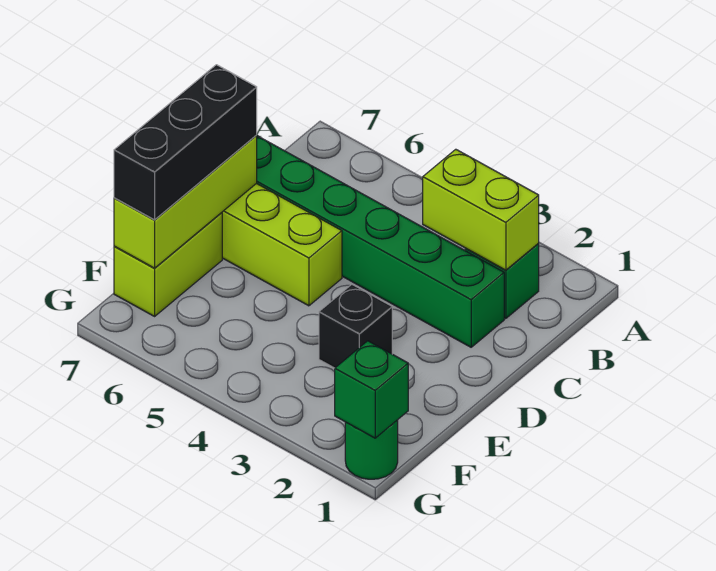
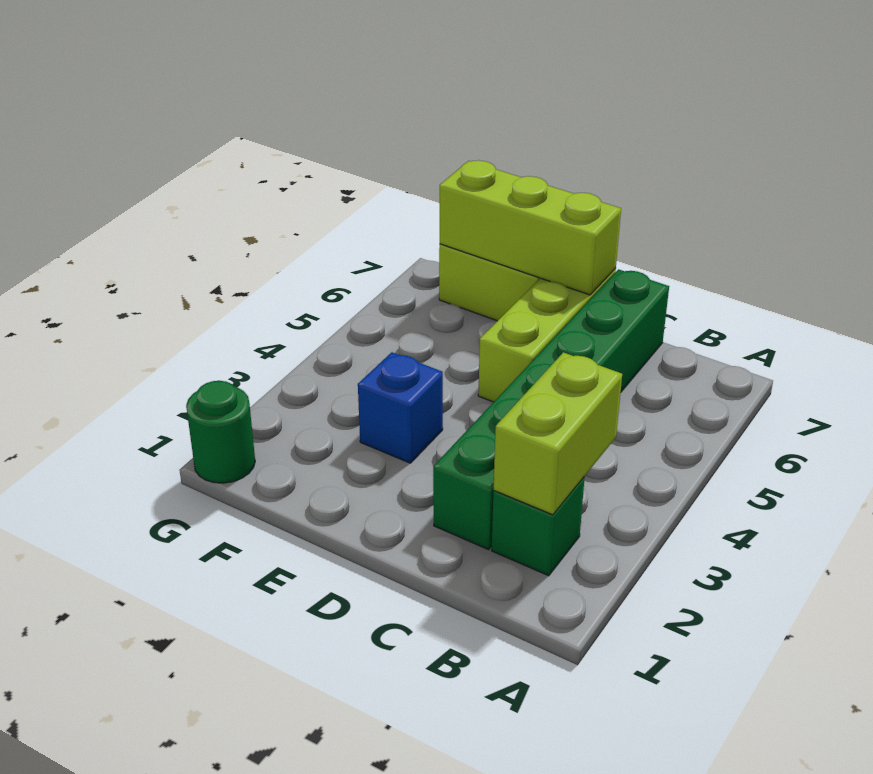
black 1x3 brick [114,65,257,220] -> none
black 1x1 brick [319,284,392,368] -> blue 1x1 brick [358,352,443,463]
green 1x1 brick [335,341,408,438] -> none

